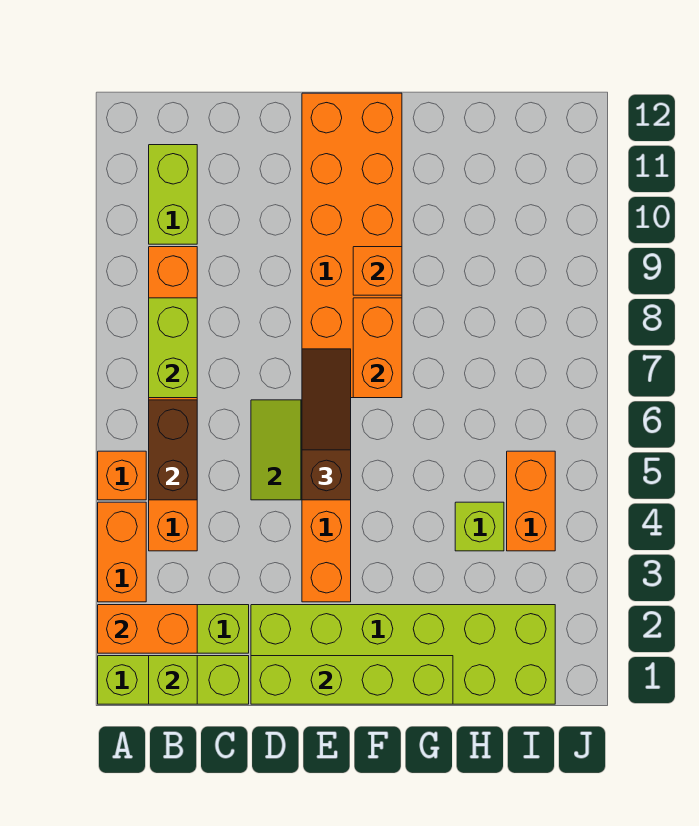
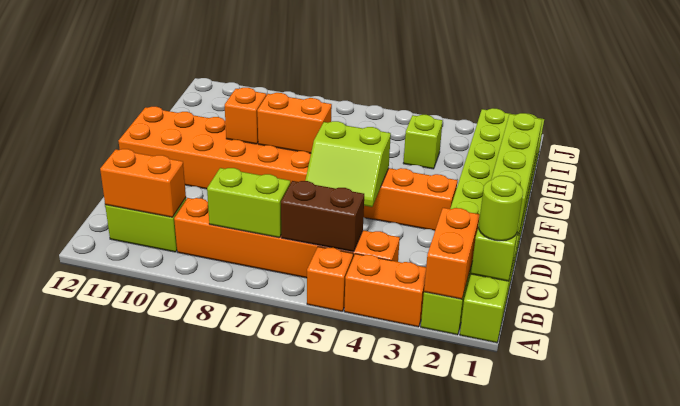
none -> lime 1x1 round brick [478,176,523,241]
brown 1x3 slope [302,349,351,500] -> none
orange 1x2 brick [507,451,555,551] -> orange 1x2 brick moved to [100,149,186,217]

